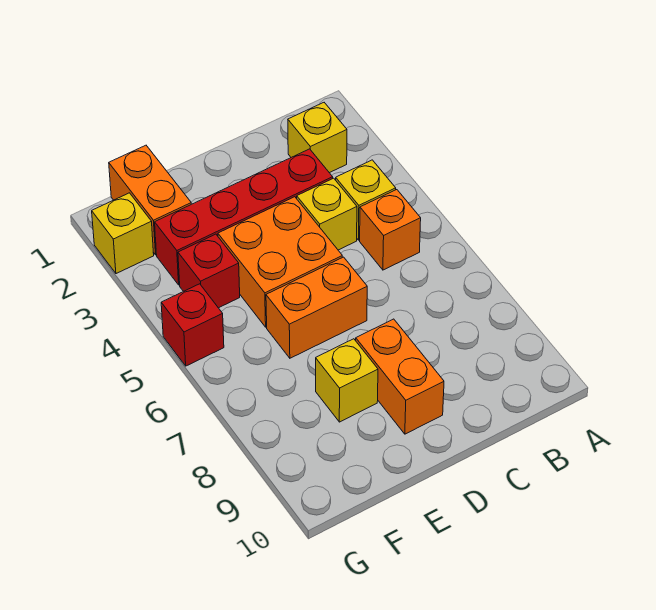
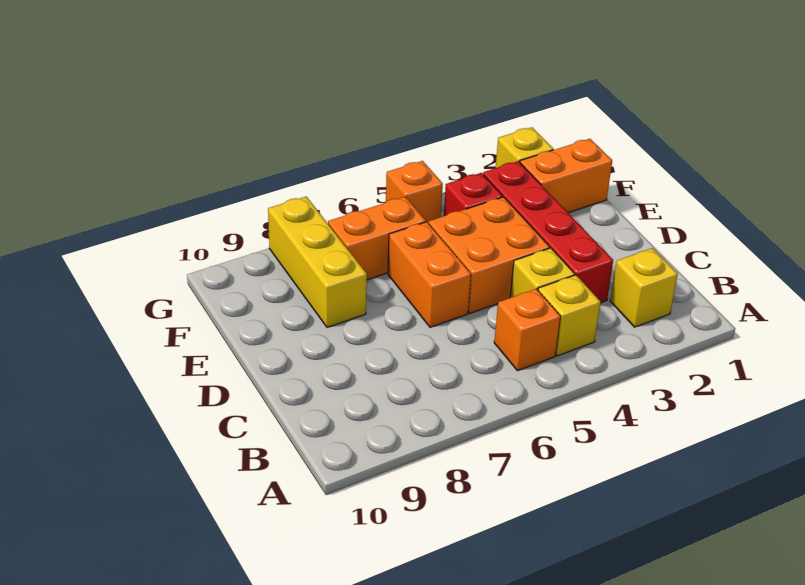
orange 1x2 brick [356,319,444,434] -> orange 1x2 brick moved to [328,197,426,280]
yellow 1x1 brick [316,339,378,422] -> yellow 1x3 brick [268,197,367,327]
red 1x1 brick [161,284,224,366] -> orange 1x1 brick [386,161,443,224]

